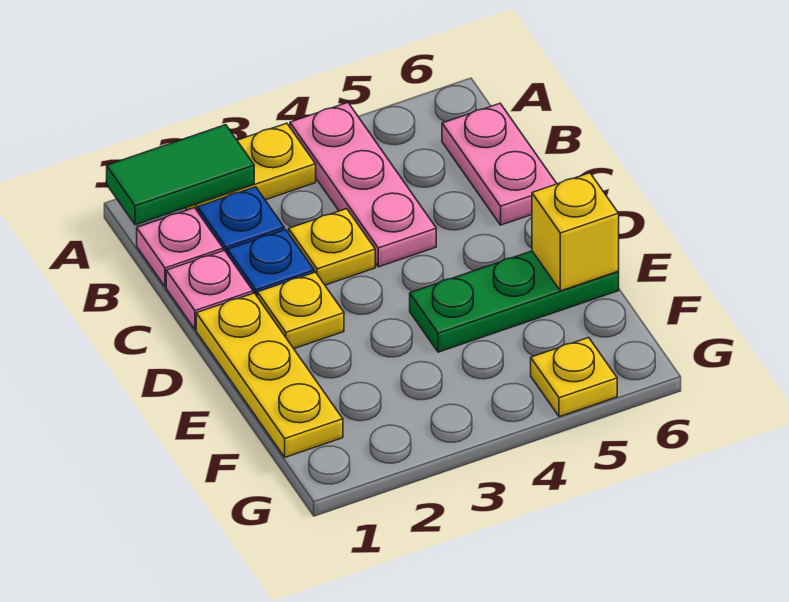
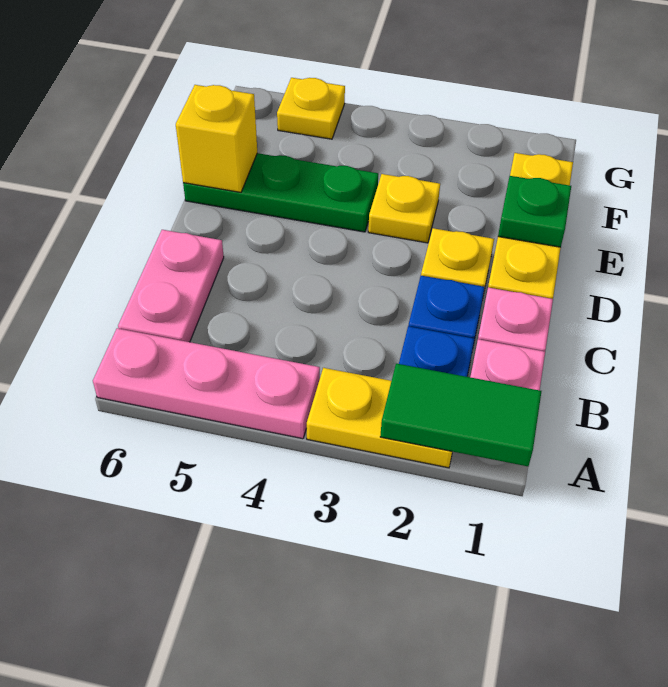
pink 1x3 plate [290,103,436,267] -> pink 1x3 plate turned to [93,328,320,439]
yellow 1x1 plate [289,209,375,285] -> yellow 1x1 plate moved to [368,174,440,243]
none -> green 1x1 plate [498,176,571,247]

